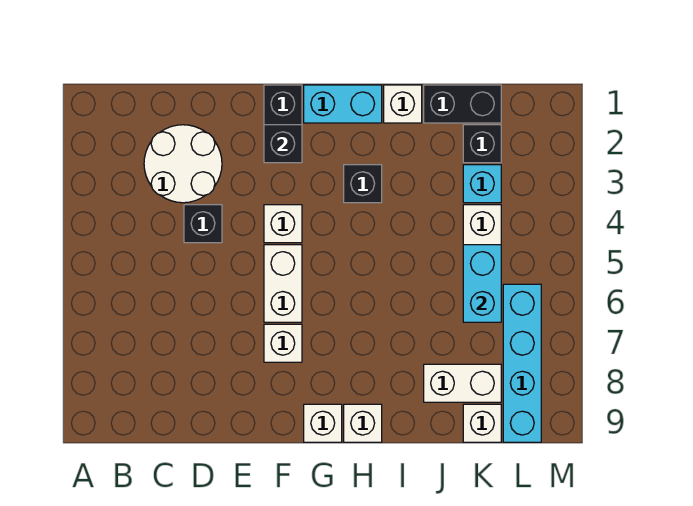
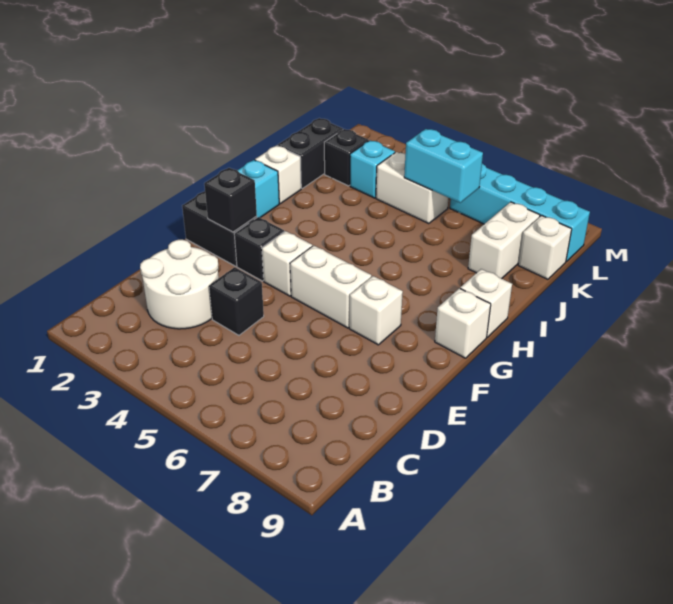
black 1x1 brick [344,165,382,203] -> black 1x1 brick moved to [234,217,284,281]

